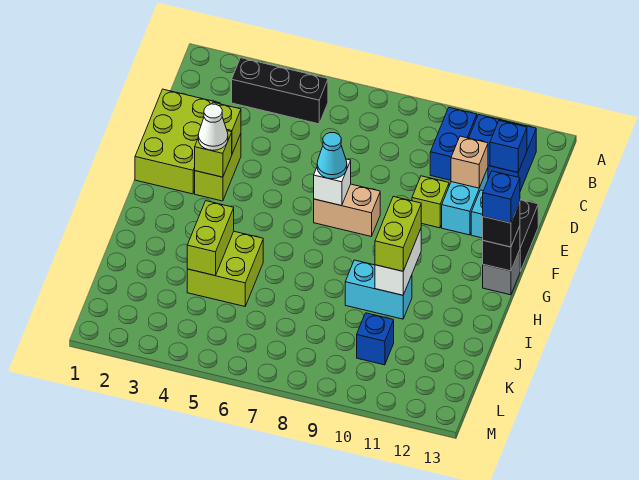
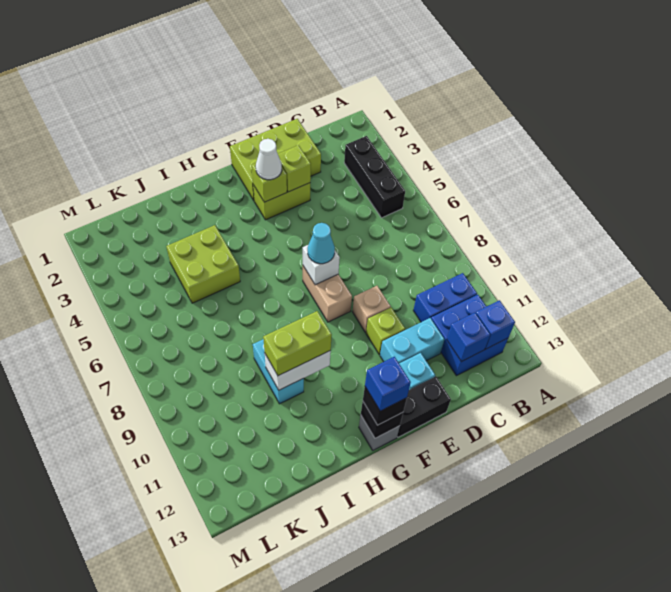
tan 1x1 brick [451,136,488,188] -> tan 1x1 brick moved to [352,286,391,332]
lime 1x2 brick [187,201,234,276] -> none
blue 1x1 brick [357,313,394,365] -> blue 1x1 brick moved to [476,300,515,349]

